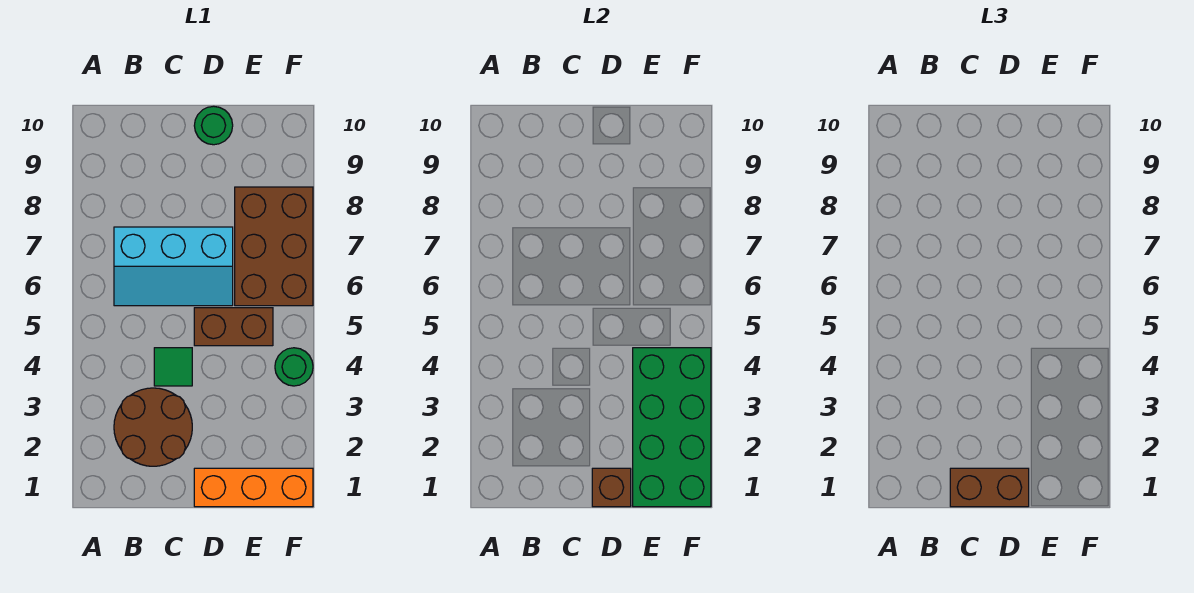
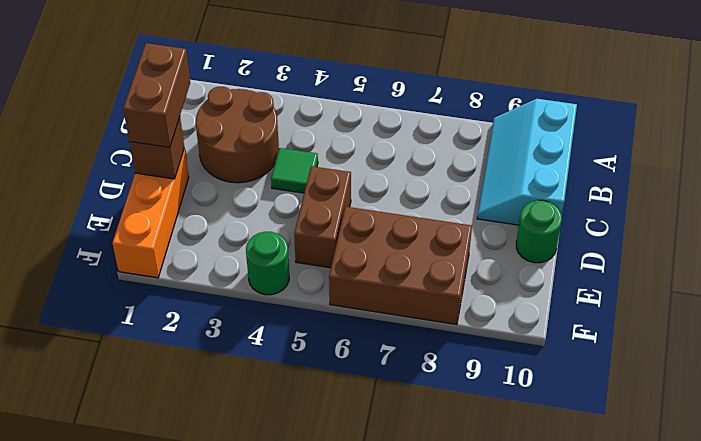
cyan 2x3 slope [114,227,233,306] -> cyan 2x3 slope moved to [477,99,577,225]
green 2x4 brick [633,348,711,507] -> none

